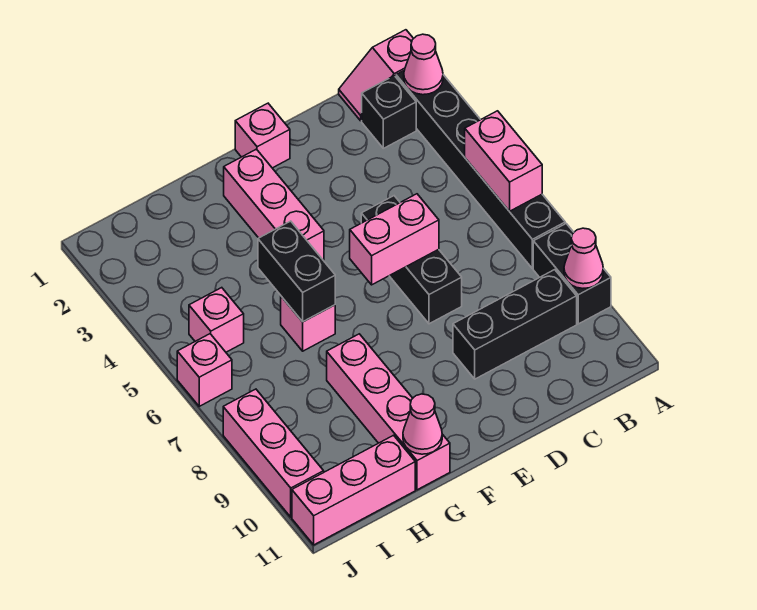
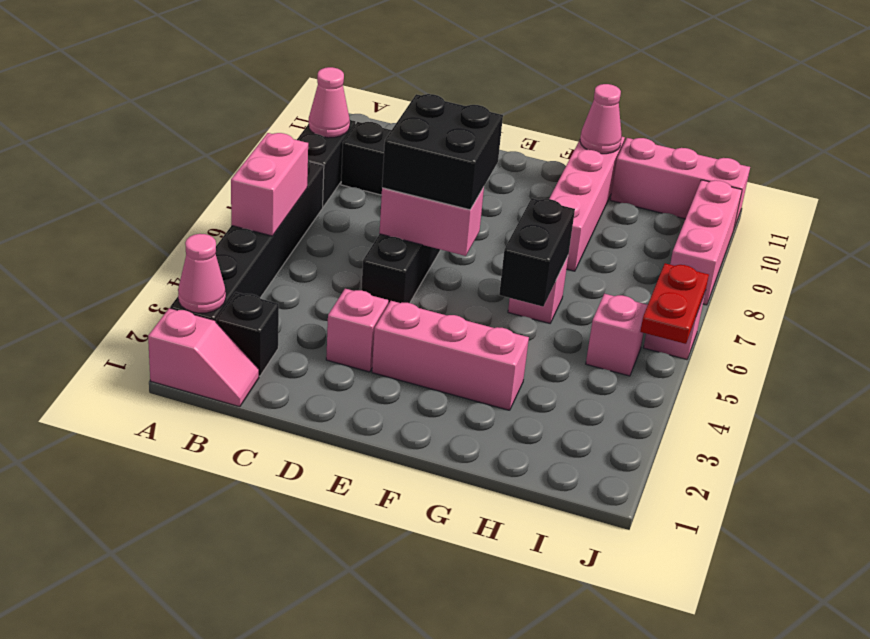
none -> black 2x2 brick [382,94,503,210]
pink 1x1 brick [235,103,290,168] -> pink 1x1 brick moved to [326,289,388,372]
pink 1x3 brick [224,149,324,261] -> pink 1x3 brick turned to [372,301,529,410]
none -> red 1x2 plate [640,263,709,344]

